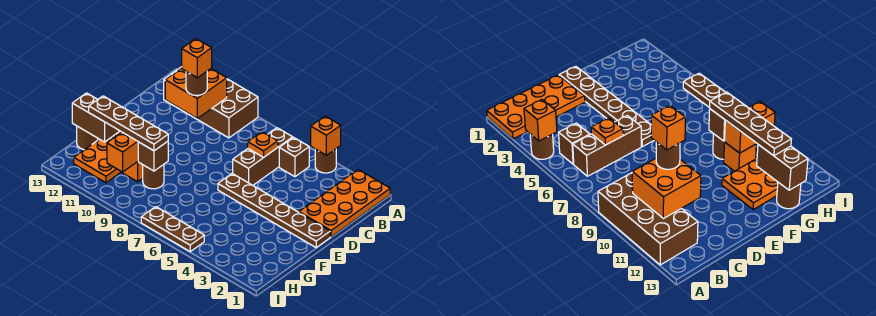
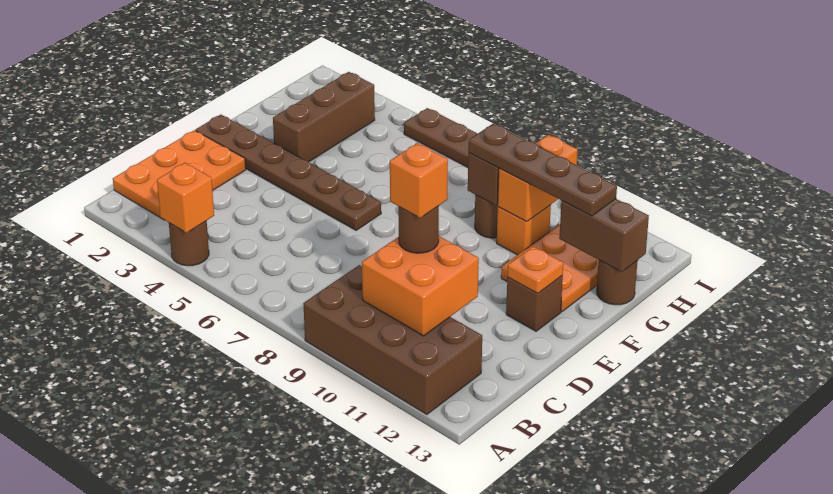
orange 2x4 plate [299,170,390,237] -> orange 2x3 plate [113,130,246,220]
brown 1x1 brick [279,137,309,177] -> brown 1x1 brick moved to [506,276,563,331]
brown 1x3 brick [233,128,293,185] -> brown 1x3 brick moved to [273,72,375,162]
orange 1x1 plate [248,132,278,158] -> orange 1x1 plate moved to [507,246,563,293]

